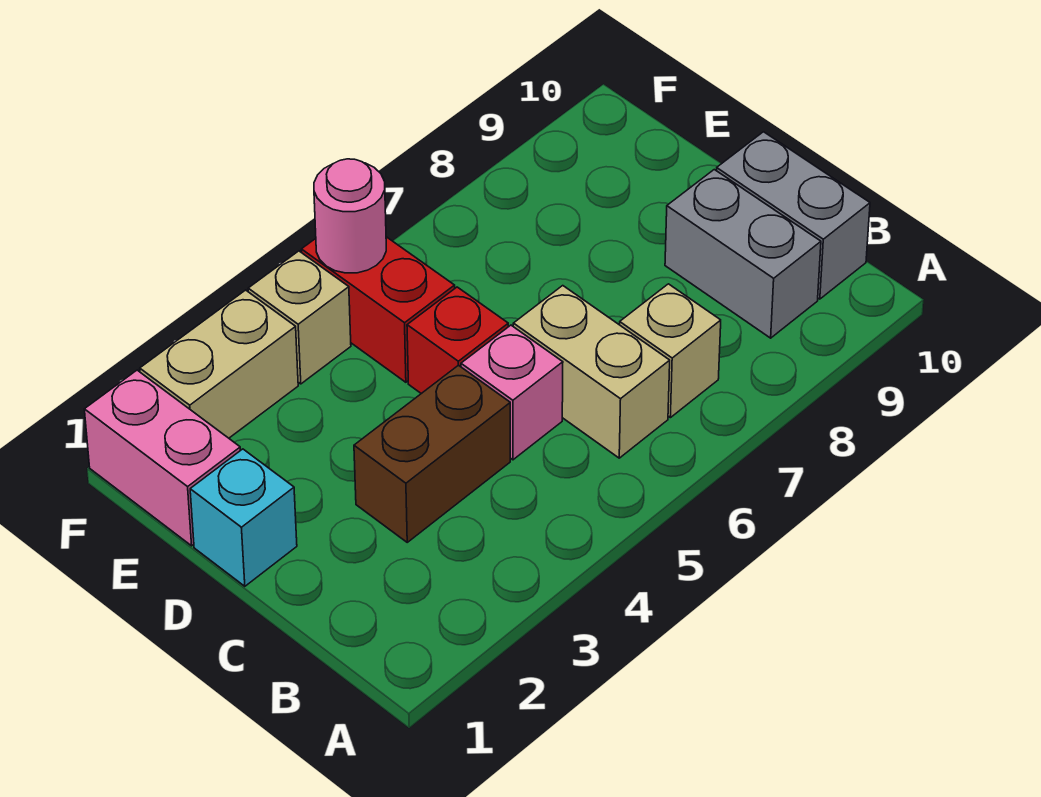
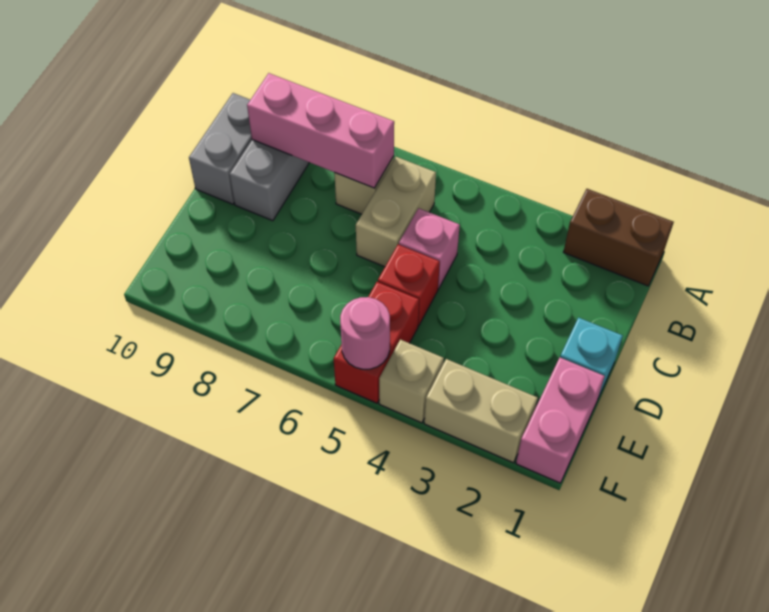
none -> pink 1x3 brick [247,73,394,188]
brown 1x2 brick [354,365,510,542] -> brown 1x2 brick moved to [564,189,674,286]

